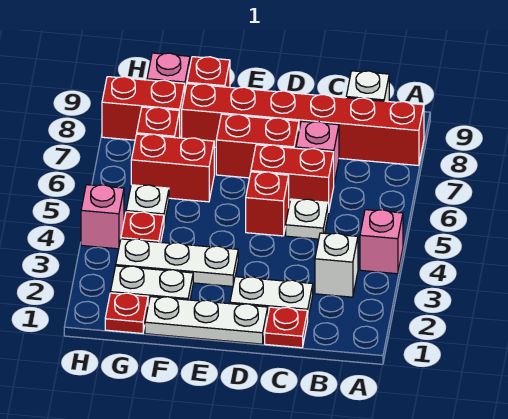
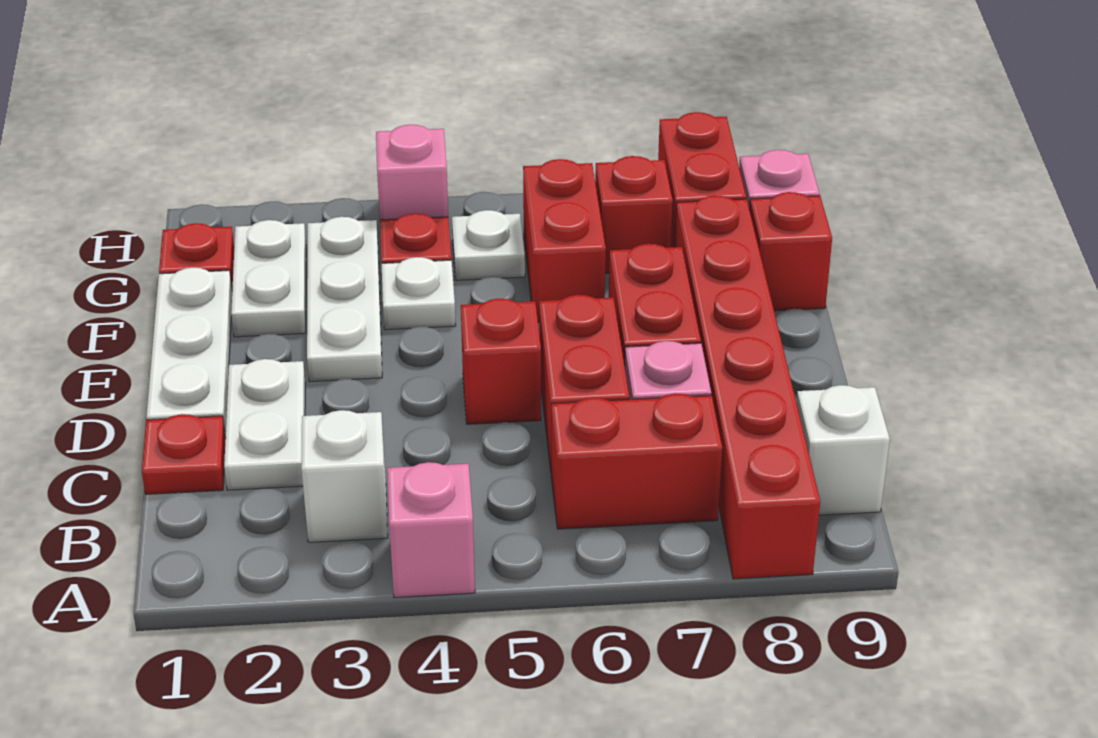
none -> red 1x2 brick [551,393,722,529]
white 1x1 plate [286,199,328,239] -> white 1x1 plate moved to [382,257,456,330]

